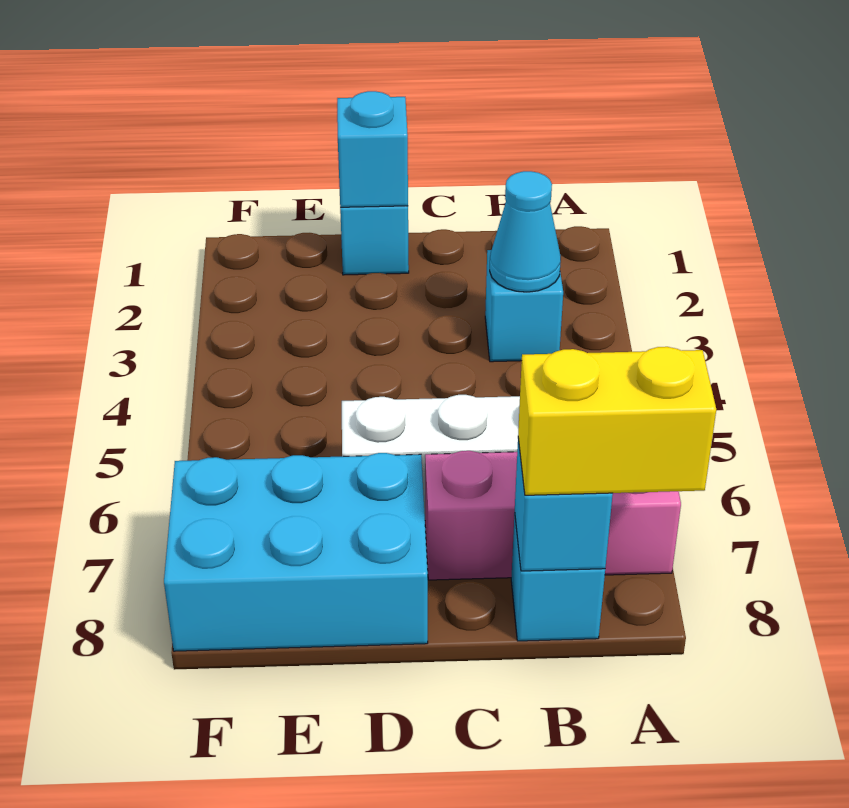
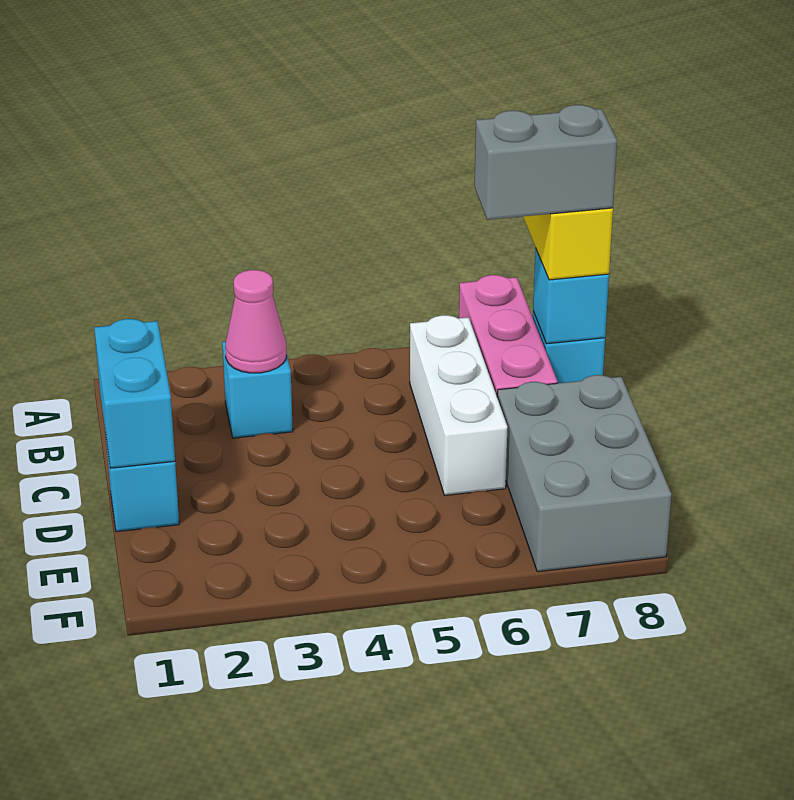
cyan 1x1 cone [490,171,561,292] -> pink 1x1 cone [225,270,286,373]
none -> grey 1x2 brick [475,105,617,220]
cyan 1x1 brick [337,91,408,207] -> cyan 1x2 brick [94,319,175,468]
cyan 2x3 brick [164,453,428,651] -> grey 2x3 brick [497,375,672,572]

